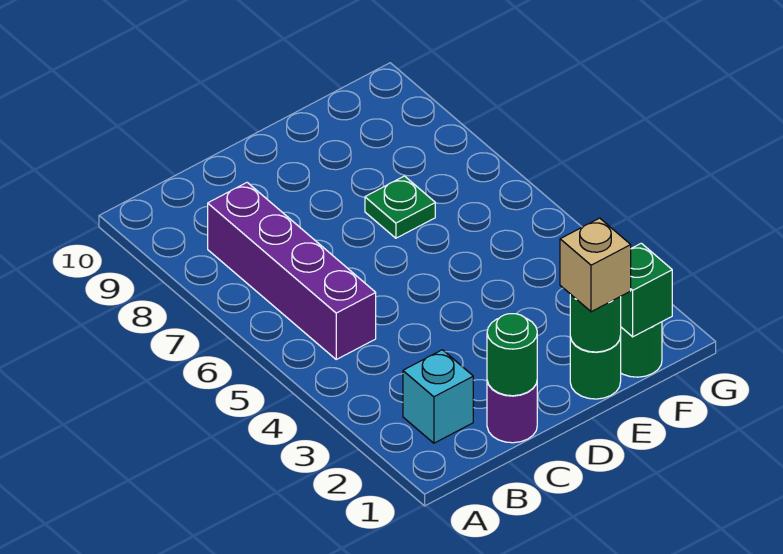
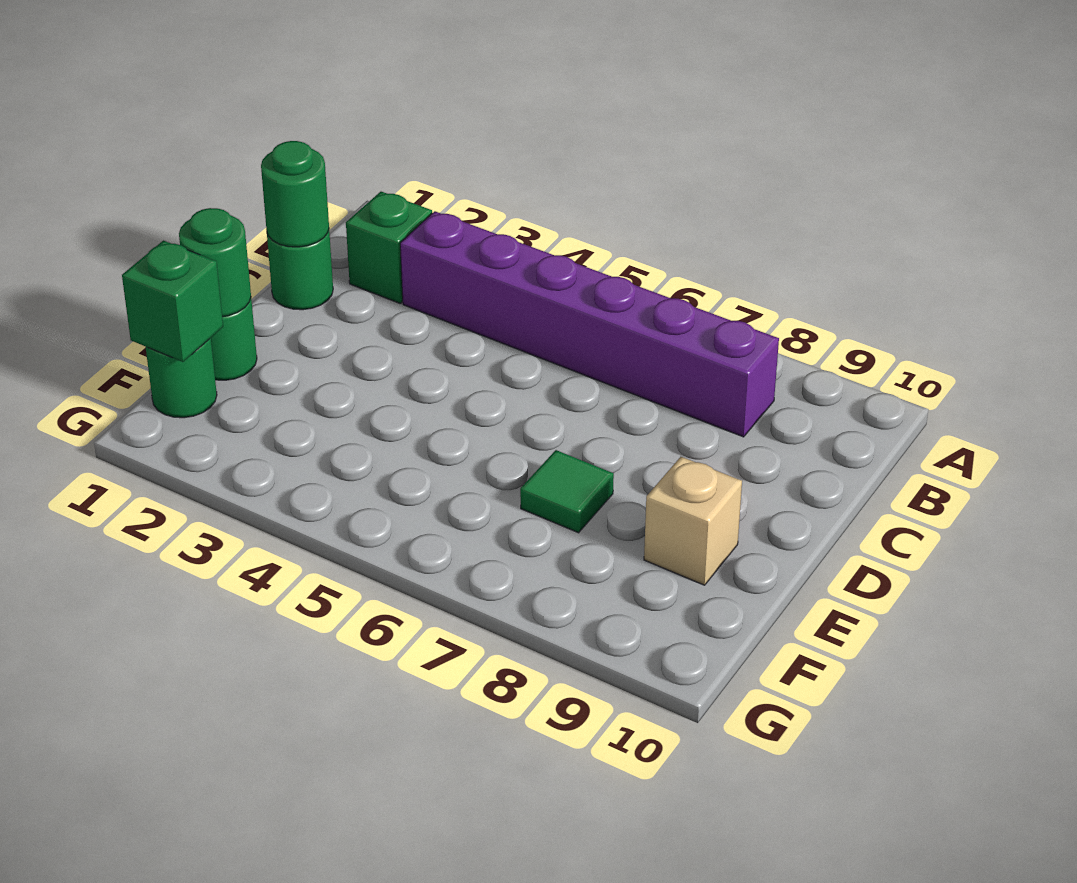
cyan 1x1 brick [403,350,473,443] -> green 1x1 brick [346,192,432,303]
purple 1x4 brick [208,183,376,359] -> purple 1x6 brick [400,211,779,437]
purple 1x1 round brick [487,381,537,443] -> green 1x1 round brick [267,230,333,310]
tan 1x1 brick [560,218,631,312] -> tan 1x1 brick moved to [644,457,742,585]
green 1x1 plate [365,176,435,238] -> green 1x1 tile [520,450,614,533]

